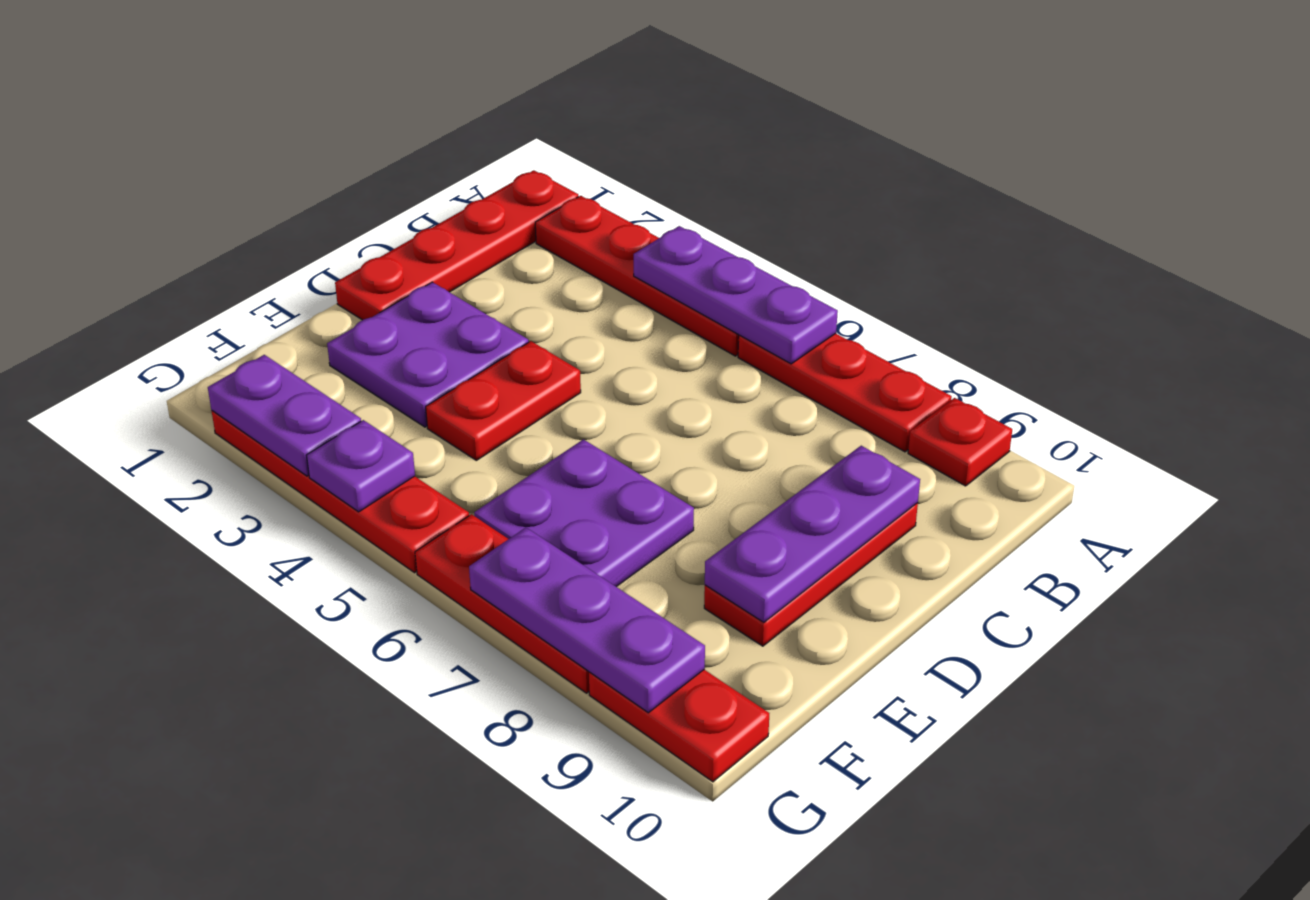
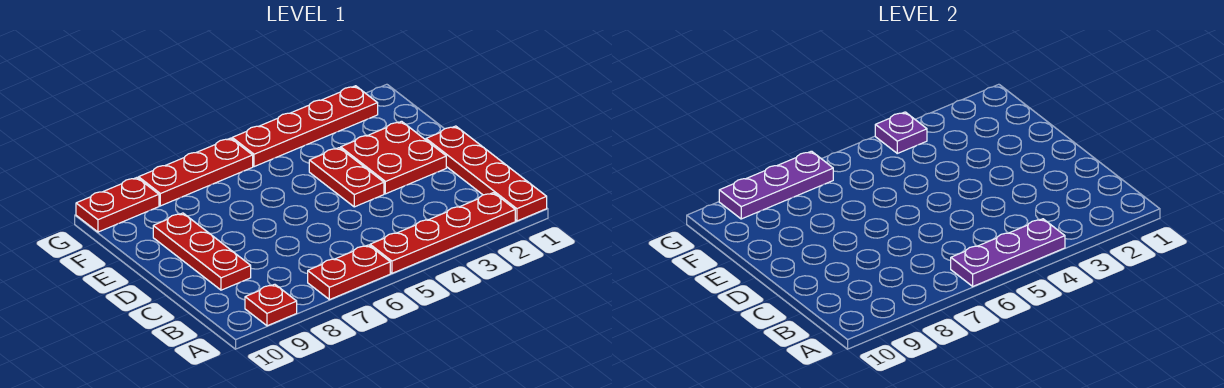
red 1x3 plate [738,333,952,452] -> red 1x2 plate [308,245,390,300]
purple 1x3 plate [705,446,920,622] -> none
purple 2x2 plate [327,282,528,427] -> red 2x2 plate [341,121,446,194]
purple 2x2 plate [474,439,694,587] -> none
purple 1x2 plate [208,355,361,476] -> none

